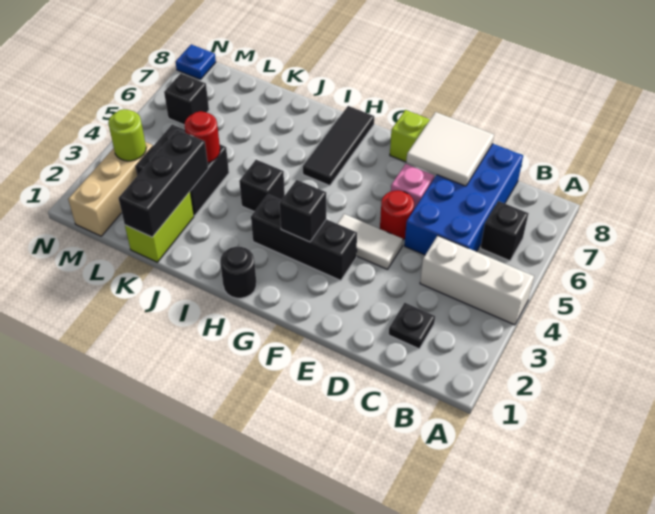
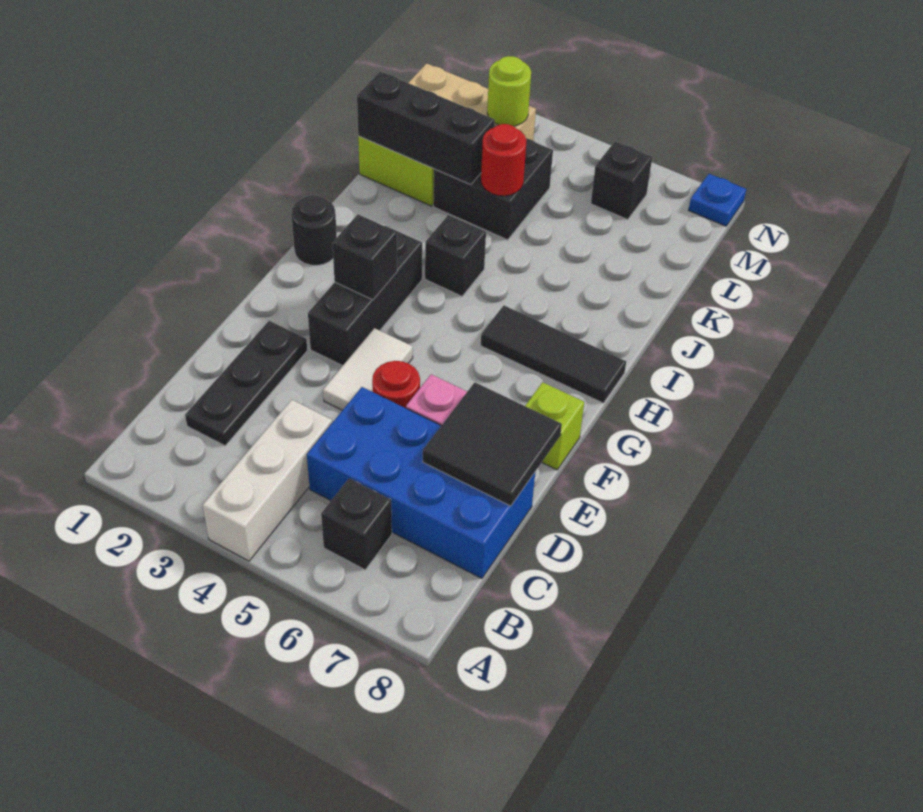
black 1x1 plate [389,303,435,349] -> black 1x3 plate [185,321,307,446]
white 2x2 tile [406,112,494,186] -> black 2x2 tile [423,382,562,506]

